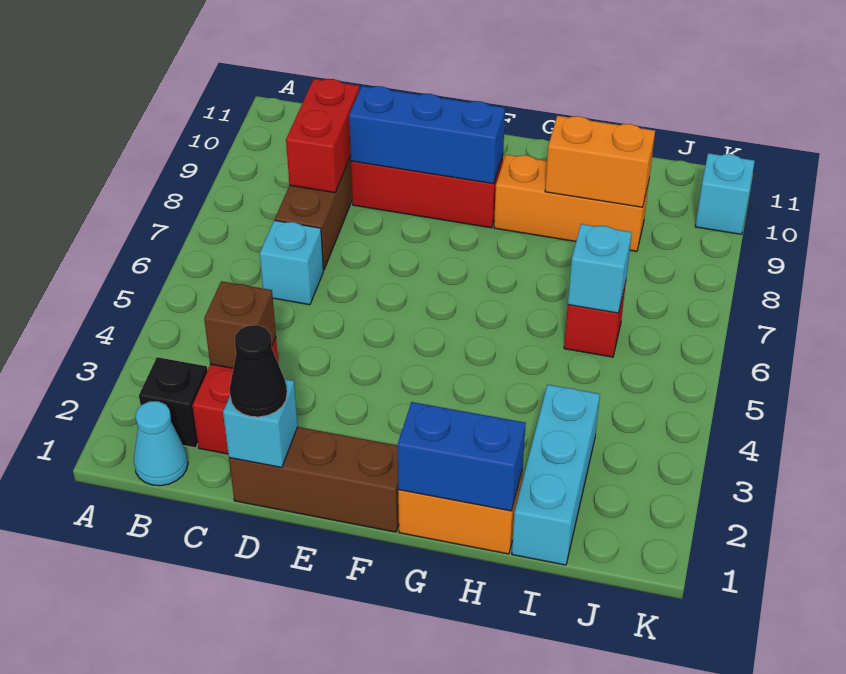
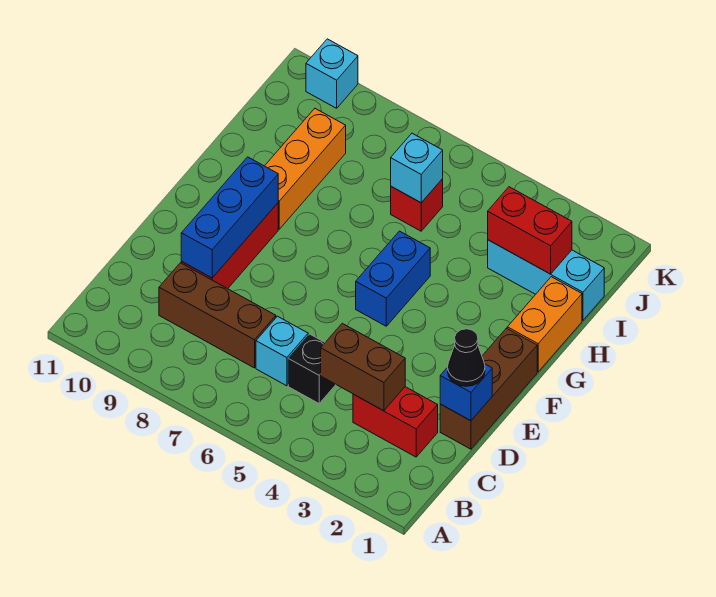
cyan 1x1 cone [134,401,188,486] -> none
black 1x1 brick [139,357,207,448] -> black 1x1 brick moved to [288,334,336,403]
brown 1x1 brick [204,281,276,368] -> brown 1x2 brick [321,323,405,411]
red 1x2 brick [286,79,359,193] -> red 1x2 brick moved to [488,187,572,274]
cyan 1x1 brick [223,379,298,467] -> blue 1x1 brick [440,364,492,421]
blue 1x2 brick [398,402,526,511] -> blue 1x2 brick moved to [356,231,430,326]
orange 1x2 brick [545,116,655,207] -> none

